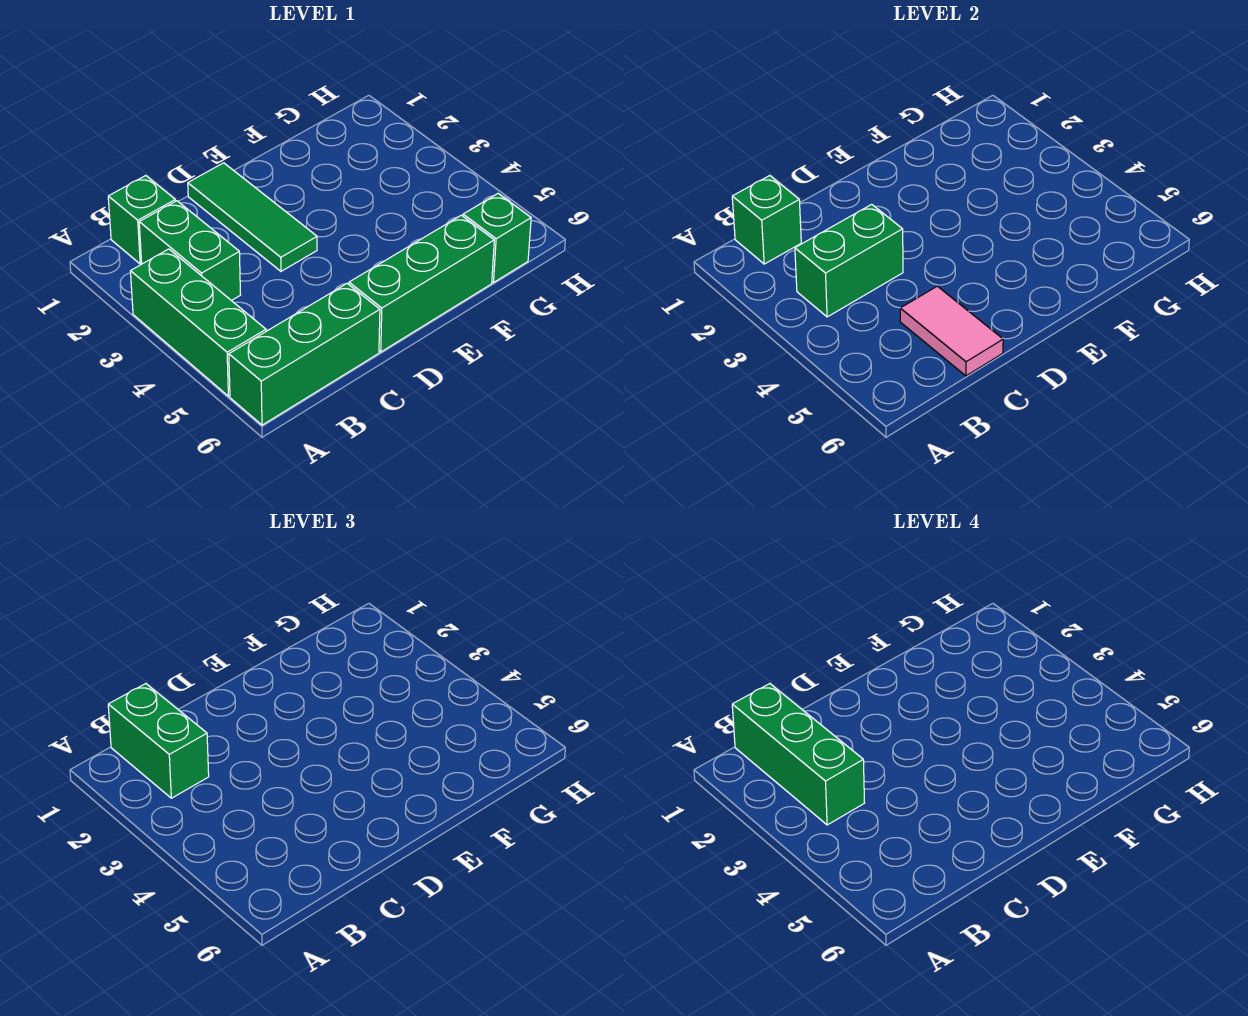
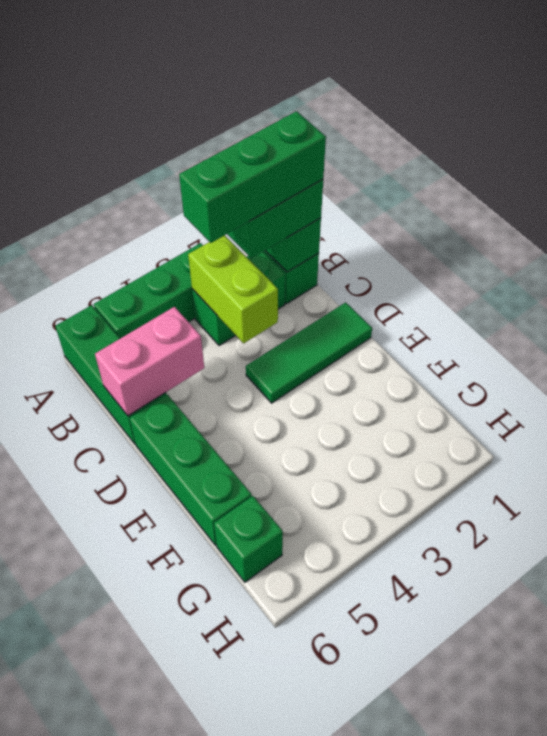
green 1x2 brick [795,204,903,317] -> lime 1x2 brick [188,235,278,343]
pink 1x2 tile [900,286,1003,376] -> pink 1x2 brick [95,307,204,416]

